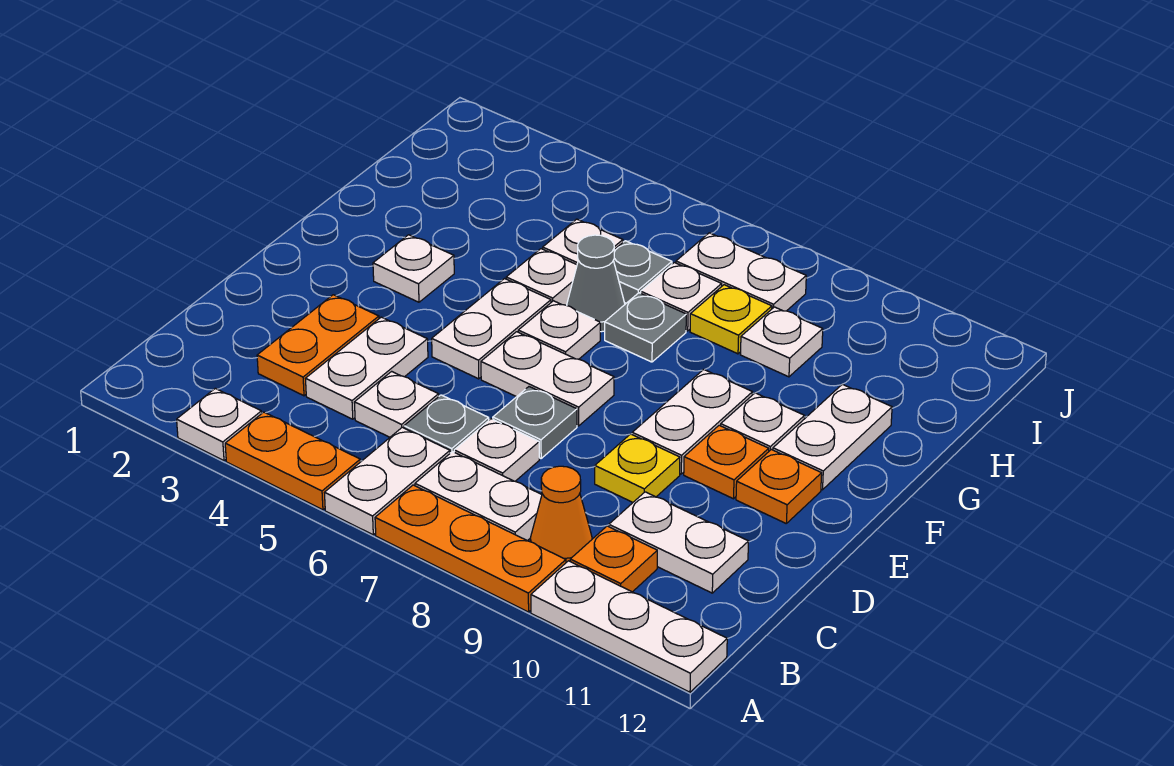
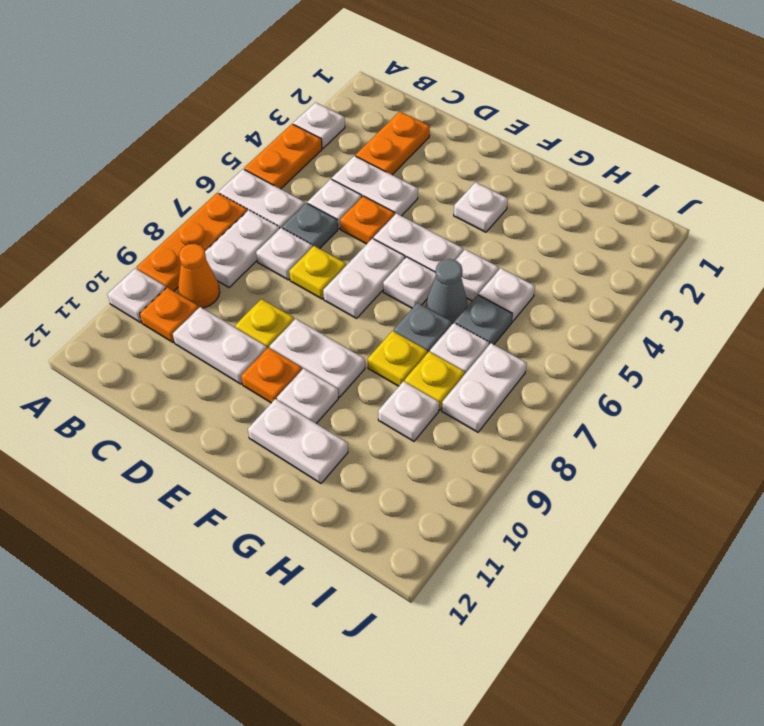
white 1x3 plate [531,561,727,692] -> white 1x1 plate [108,268,166,323]
orange 1x2 plate [257,295,379,396] -> orange 1x2 plate turned to [356,112,430,175]
white 1x2 plate [609,492,749,593] -> white 1x2 plate turned to [173,307,267,384]
grey 1x1 plate [493,387,577,458] -> yellow 1x1 plate [289,246,346,299]
orange 1x1 plate [736,449,822,523] -> orange 1x1 plate moved to [340,196,395,244]
none -> yellow 1x1 plate [368,331,427,386]

